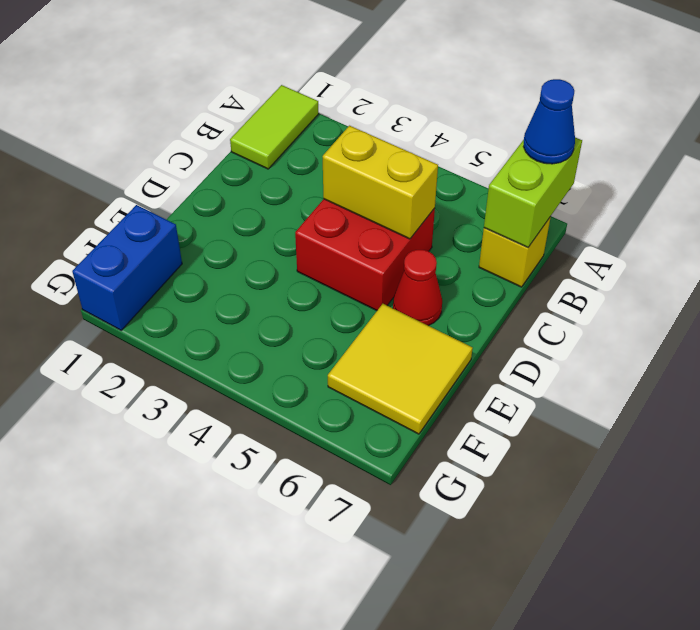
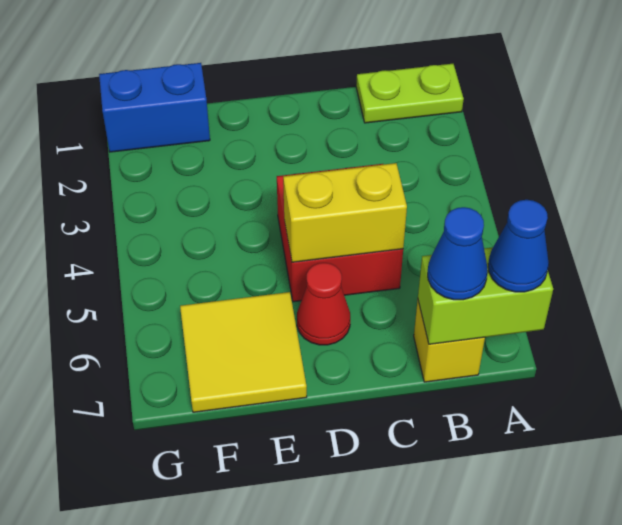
lime 1x2 tile [230,85,319,169] -> lime 1x2 plate [356,64,464,123]
none -> blue 1x1 cone [428,207,488,300]
yellow 1x2 brick [323,126,438,239] -> yellow 1x2 brick turned to [283,163,407,262]

